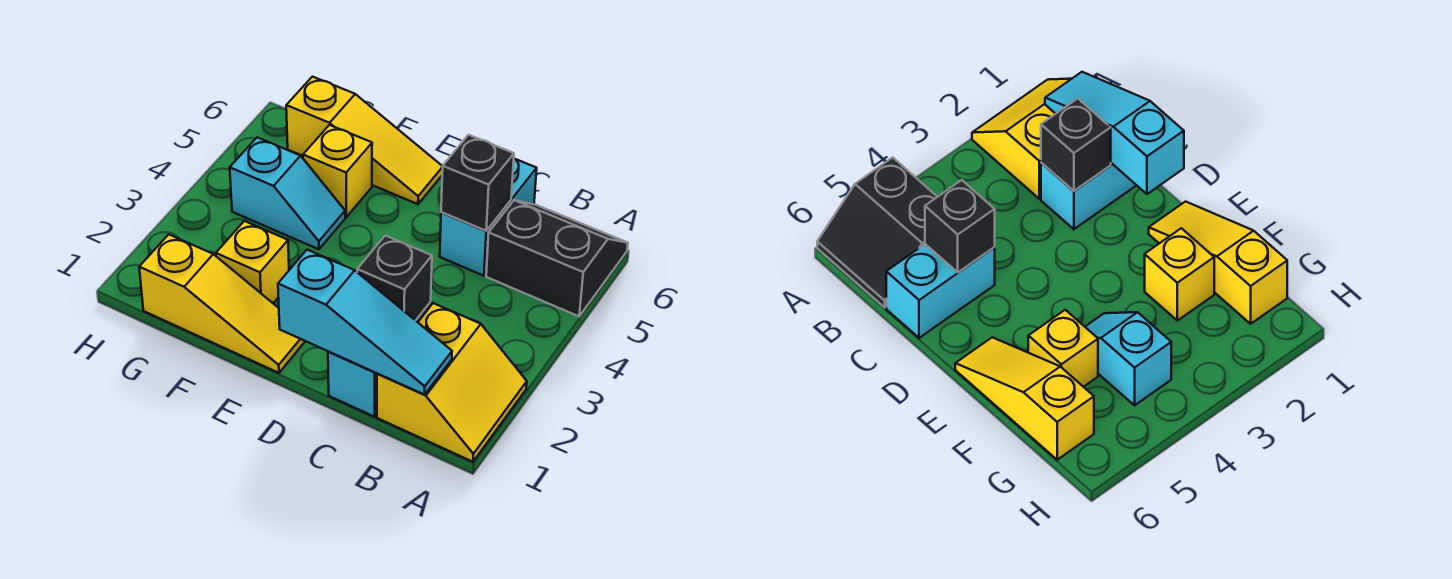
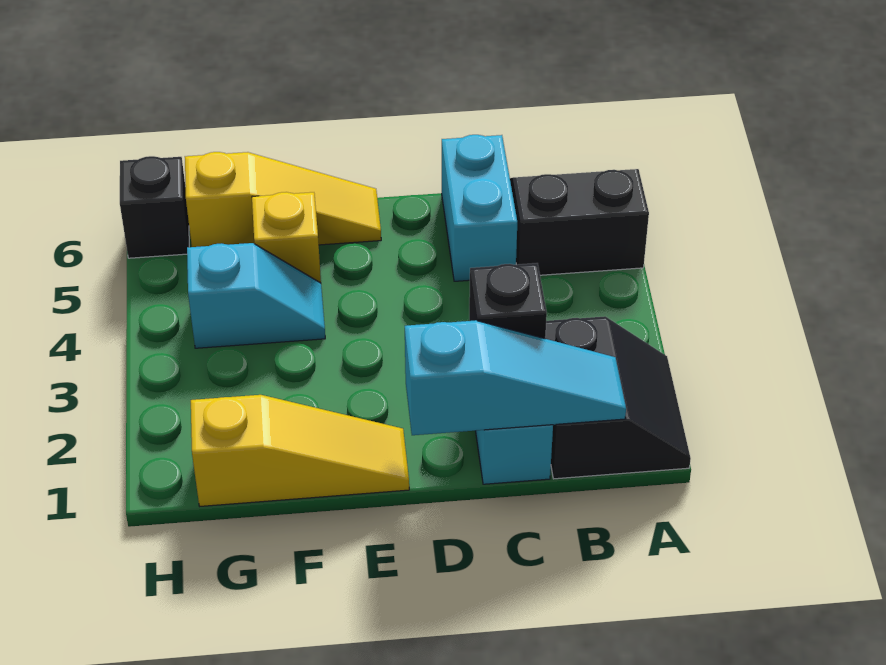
yellow 2x2 slope [377,303,527,462] -> black 2x2 slope [545,316,691,479]
black 1x1 brick [441,135,514,231] -> black 1x1 brick moved to [120,156,189,258]
yellow 1x1 brick [216,221,289,303] -> none

